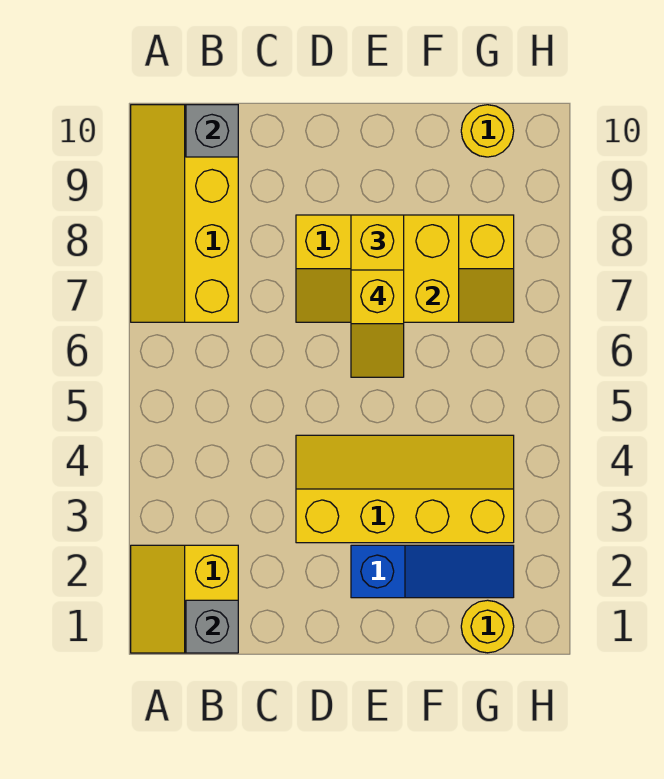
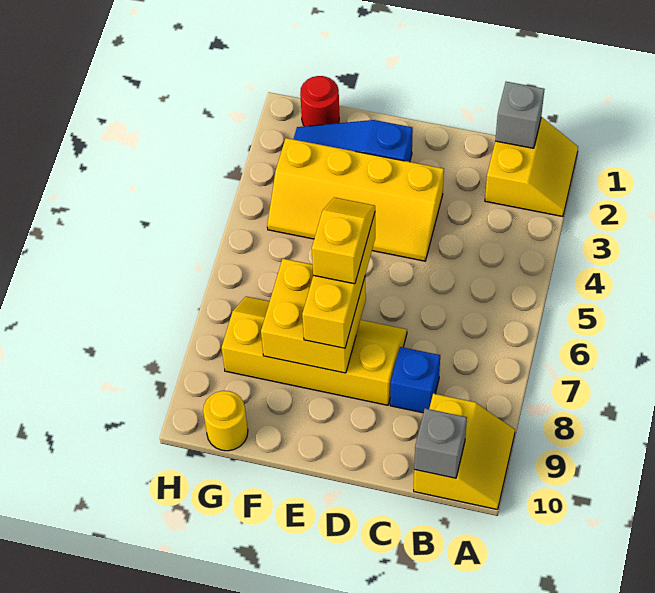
yellow 2x4 slope [131,105,238,322] -> yellow 2x2 slope [414,393,515,509]
none -> blue 1x1 brick [390,347,440,413]
yellow 1x1 round brick [461,600,514,653] -> red 1x1 round brick [300,76,339,126]

